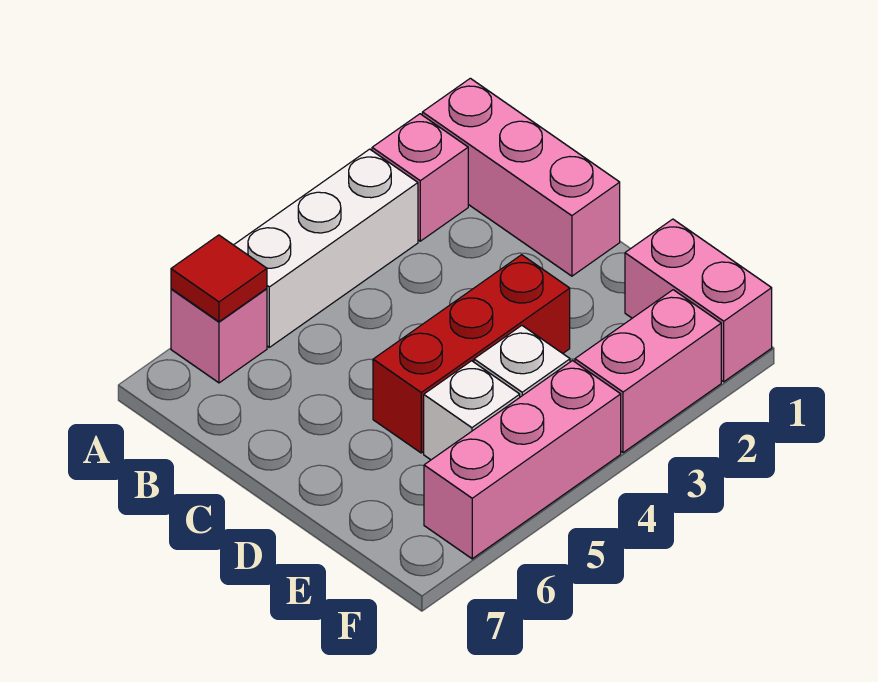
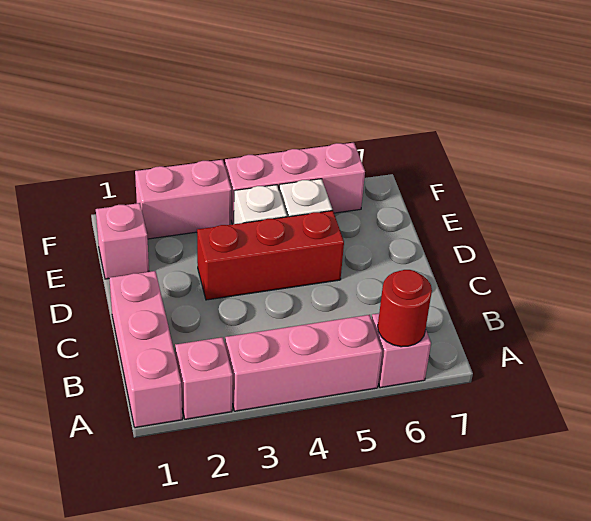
white 1x3 brick [234,149,418,347] -> pink 1x3 brick [225,315,382,411]
red 1x1 tile [171,235,267,322] -> red 1x1 round brick [378,270,432,347]
pink 1x2 brick [625,219,772,382] -> pink 1x1 brick [96,203,149,279]

